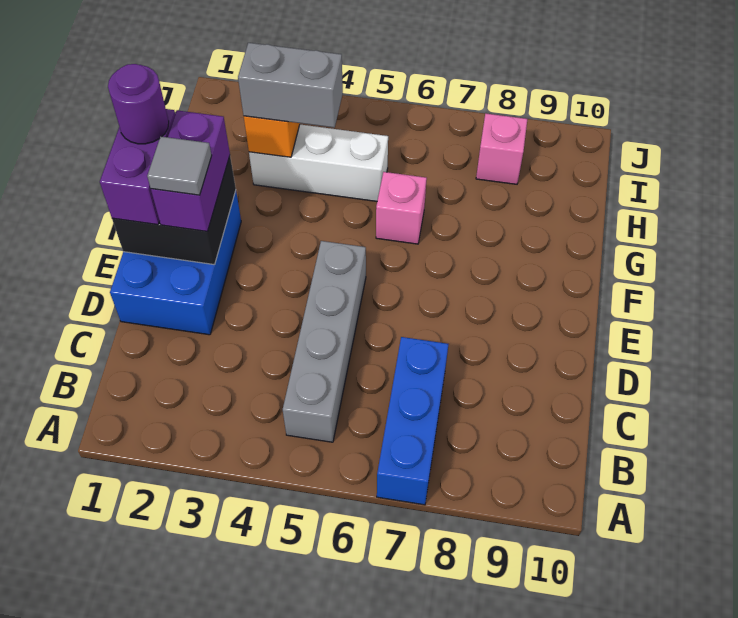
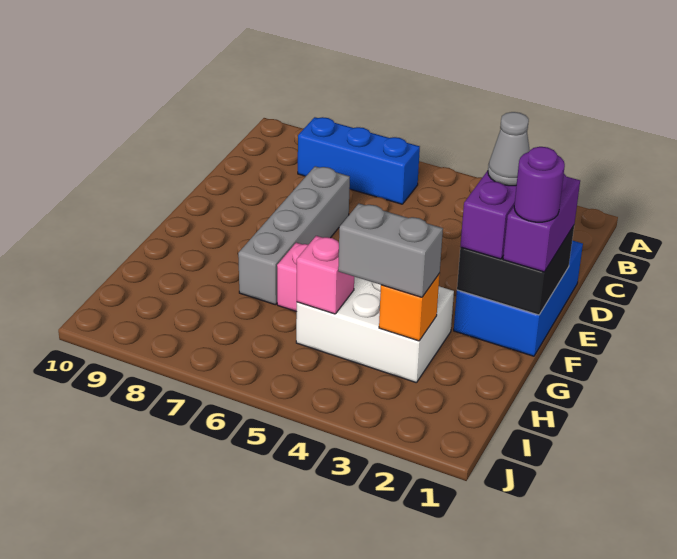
blue 1x3 brick [377,337,449,505] -> blue 1x3 brick turned to [298,117,420,204]
grey 1x4 brick [283,241,366,442] -> grey 1x4 brick moved to [238,166,350,305]
grey 1x1 tile [147,137,212,195] -> grey 1x1 cone [488,112,530,186]
white 1x3 brick [249,125,388,201] -> white 2x3 brick [296,277,454,383]
pink 1x1 brick [476,113,527,184] -> pink 1x1 brick moved to [297,236,354,314]

